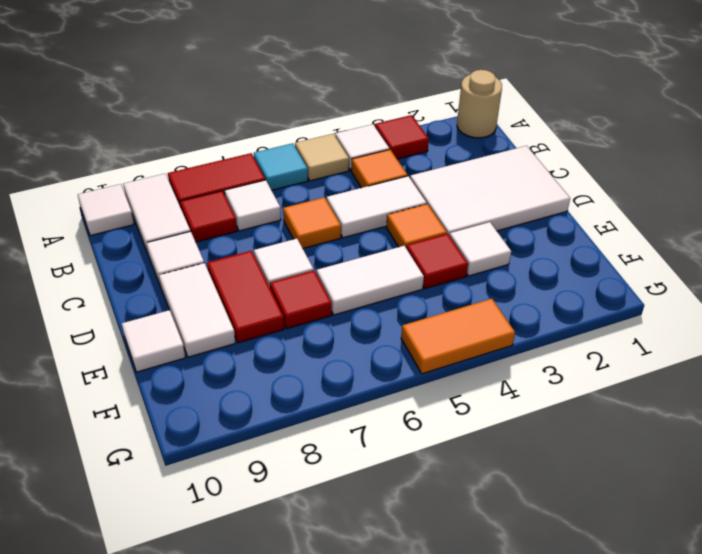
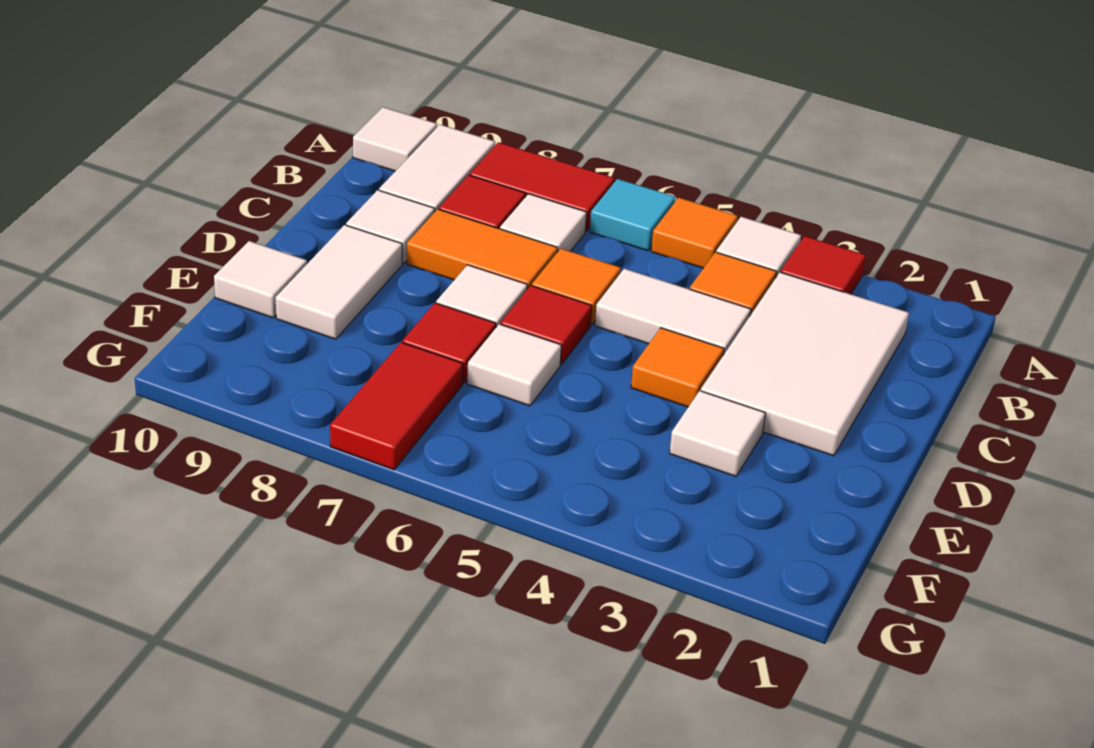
tan 1x1 round brick [457,70,502,138] -> none
tan 1x1 tile [295,134,349,181] -> orange 1x1 tile [651,198,738,268]
white 2x3 tile [410,146,570,236] -> white 2x3 tile turned to [701,272,909,456]
red 1x2 tile [207,251,284,343] -> red 1x2 tile moved to [330,342,463,470]
red 1x1 tile [406,234,468,289] -> red 1x1 tile moved to [501,286,592,365]
white 1x2 tile [317,246,424,315] -> white 1x1 tile [467,324,561,406]
orange 1x2 tile [401,299,515,374] -> orange 1x2 tile moved to [407,209,558,289]

